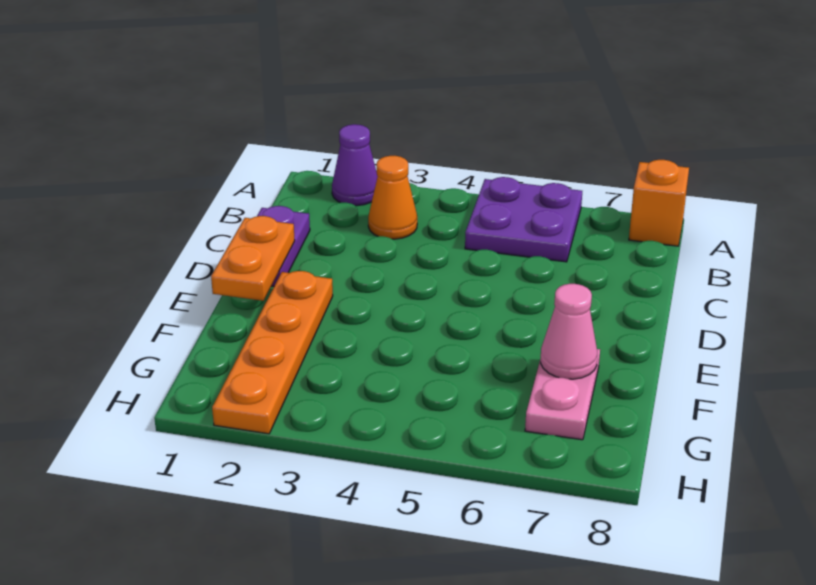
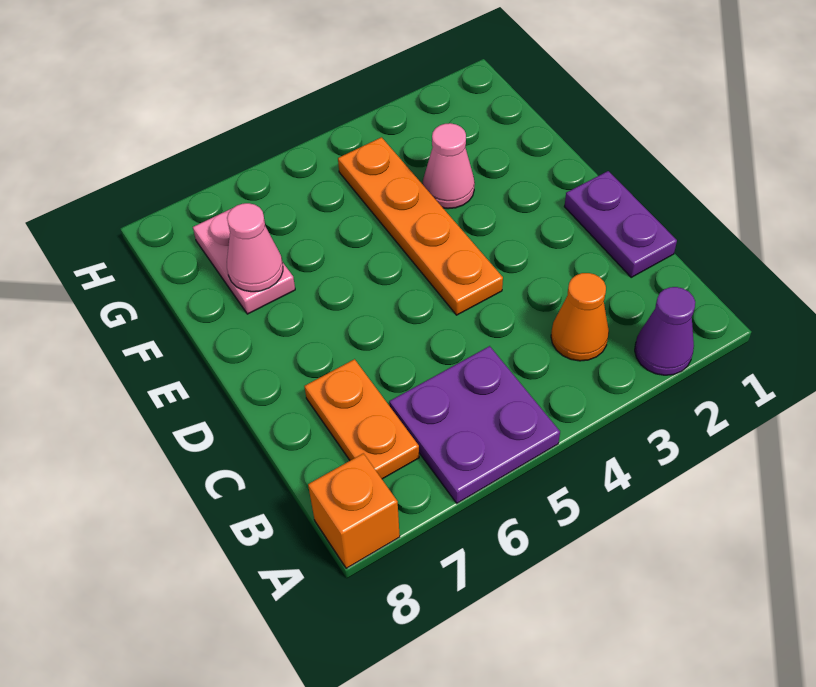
orange 1x2 plate [211,216,295,301] -> orange 1x2 plate moved to [304,359,419,479]
orange 1x4 plate [212,271,333,434] -> orange 1x4 plate moved to [338,137,503,315]
none -> pink 1x1 cone [423,123,475,209]

